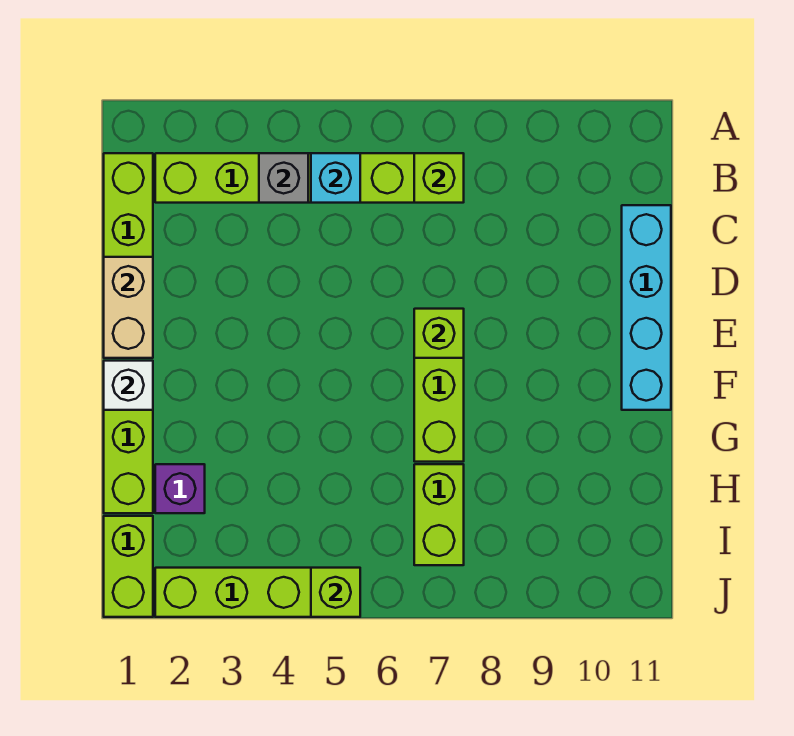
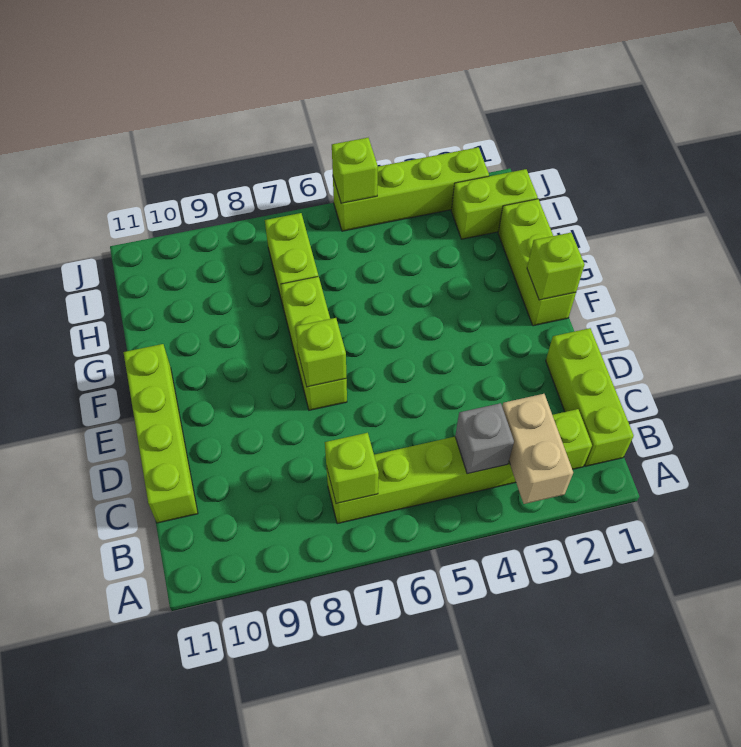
cyan 1x1 brick [311,153,360,203] -> none
cyan 1x4 brick [622,205,671,410] -> lime 1x4 brick [123,344,198,523]
tan 1x2 brick [104,257,153,358] -> tan 1x2 brick moved to [502,394,573,504]
white 1x1 brick [104,361,153,410] -> lime 1x1 brick [527,233,585,300]
purple 1x1 brick [155,464,205,513] -> none
lime 1x2 brick [104,516,153,617] -> lime 1x2 brick turned to [451,169,538,239]

